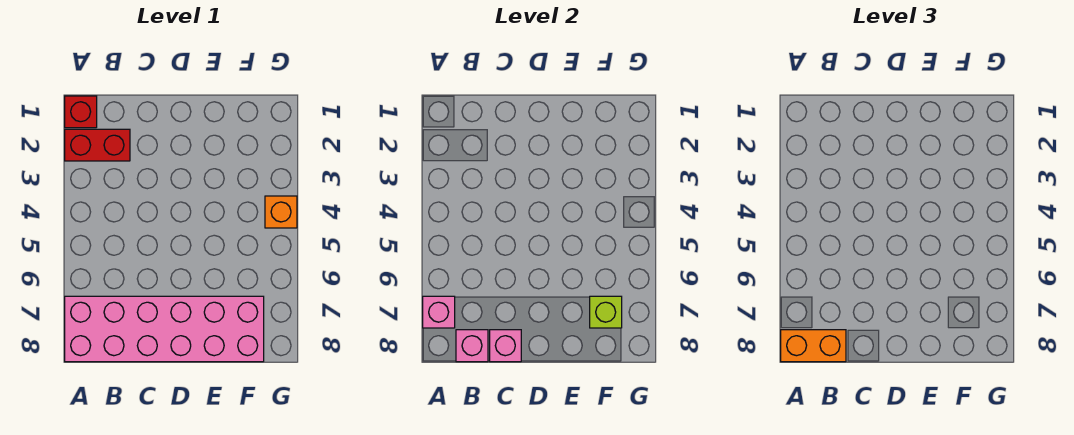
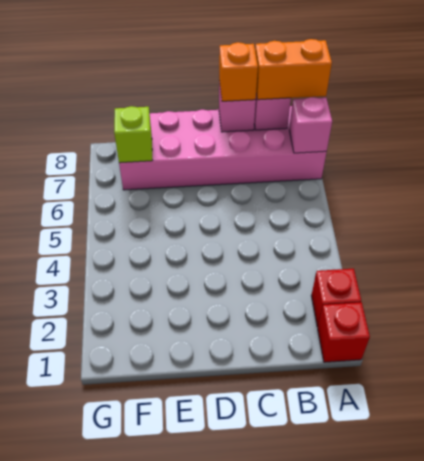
red 1x2 brick [65,129,130,161] -> red 1x1 brick [311,269,361,327]
orange 1x1 brick [265,196,297,228] -> orange 1x1 brick moved to [219,42,258,101]

